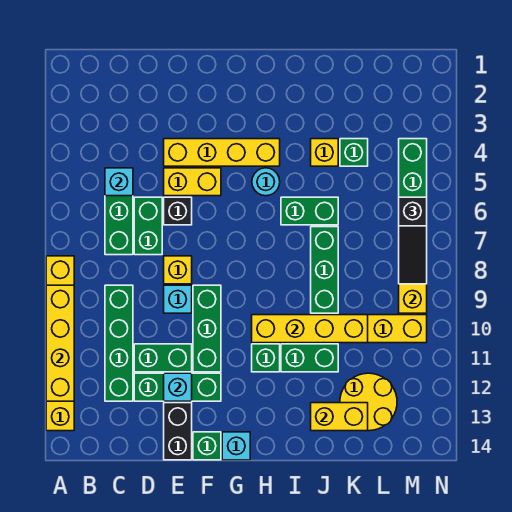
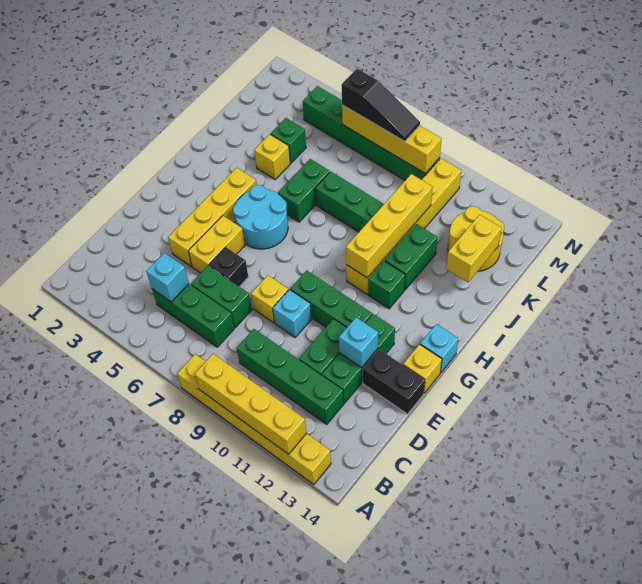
green 1x1 brick [193,432,221,460] -> yellow 1x1 brick [403,344,442,393]
cyan 1x1 round brick [252,168,280,196] -> cyan 2x2 round brick [233,185,288,249]

